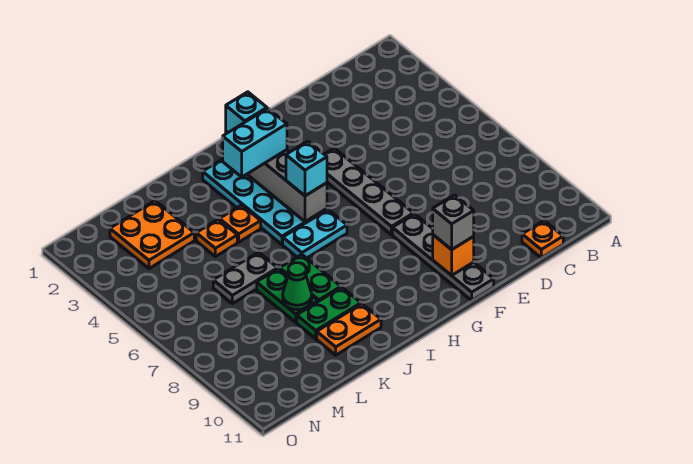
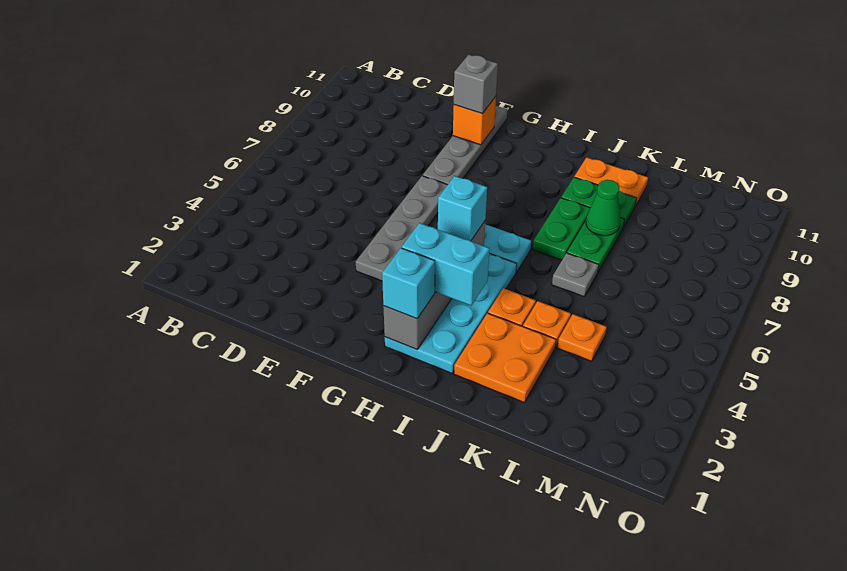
orange 1x1 plate [522,221,563,258] -> orange 1x1 plate moved to [557,314,607,361]
grey 1x2 plate [213,252,278,304] -> grey 1x1 plate [552,253,599,297]
orange 2x2 plate [110,201,194,269] -> orange 2x2 plate moved to [454,313,556,402]

